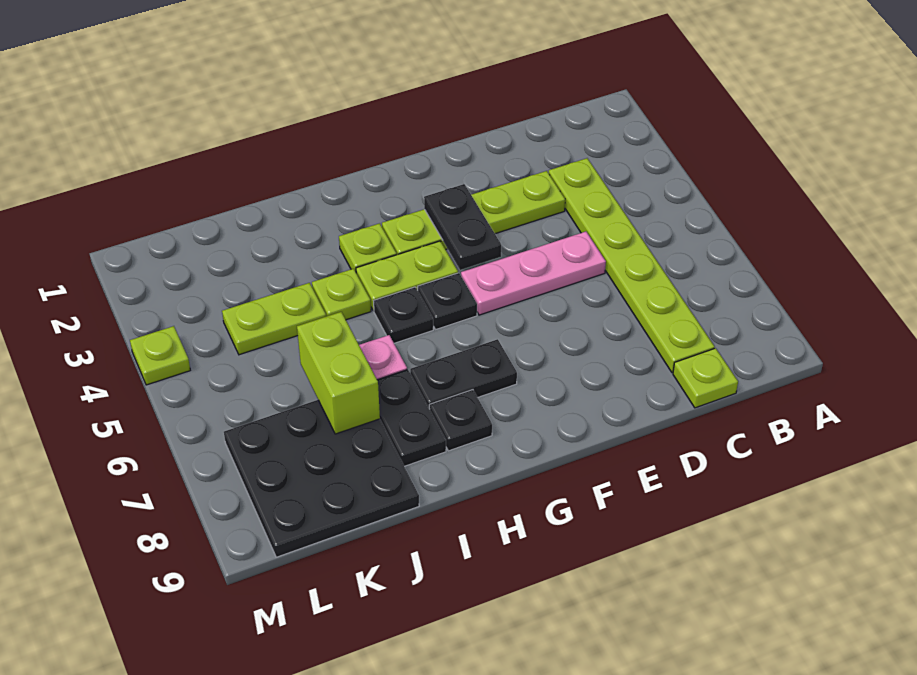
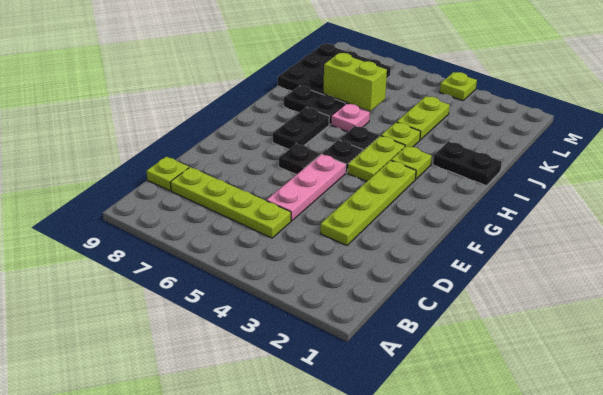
lime 1x6 plate [549,158,714,372] -> lime 1x4 plate [170,167,291,238]
black 1x2 plate [424,184,501,270] -> black 1x2 plate moved to [433,142,502,186]
black 1x1 plate [429,390,492,451] -> black 1x1 plate moved to [279,144,320,175]

